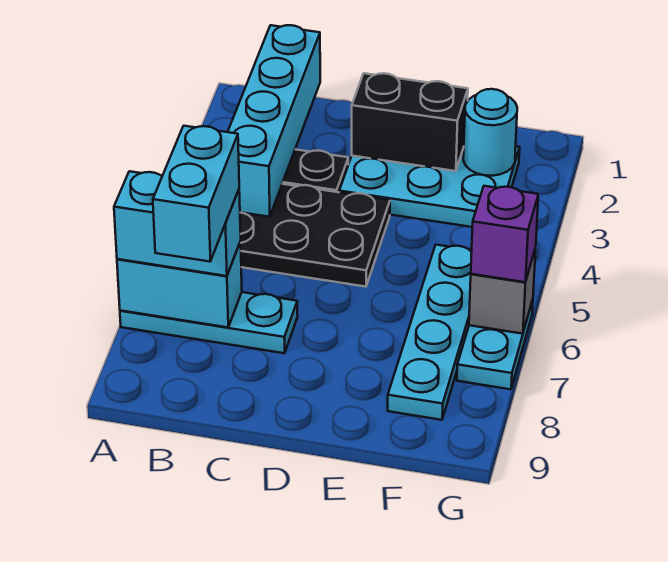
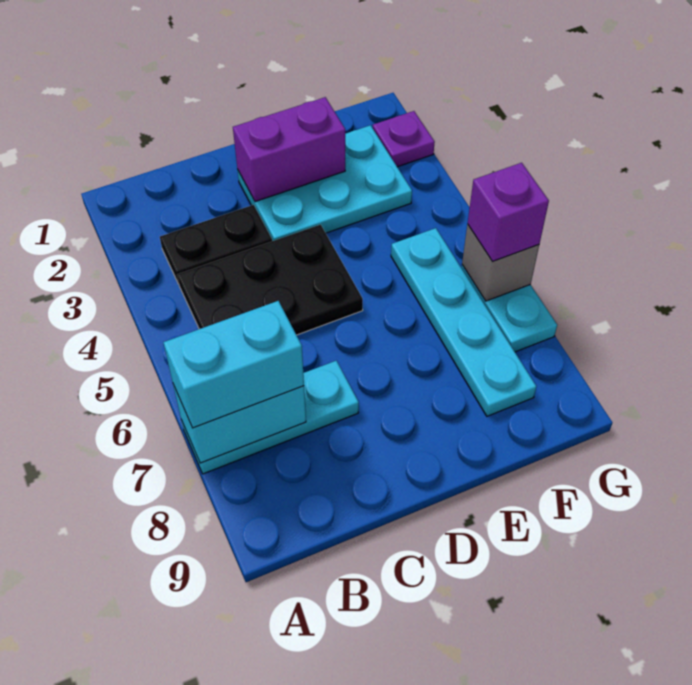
cyan 1x4 brick [228,25,320,217] -> none
cyan 1x2 brick [153,126,239,262] -> none
black 1x2 brick [352,73,468,171] -> purple 1x2 brick [233,97,345,202]
cyan 1x1 round brick [463,89,517,176] -> none
none -> purple 1x1 plate [373,111,435,167]

